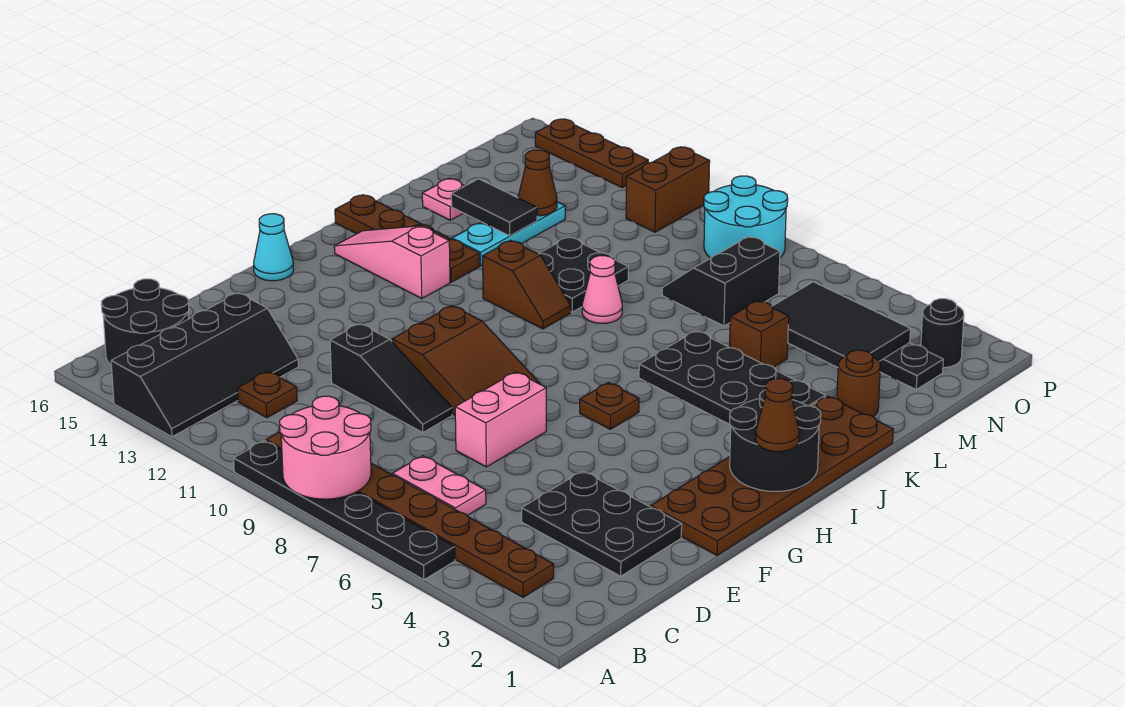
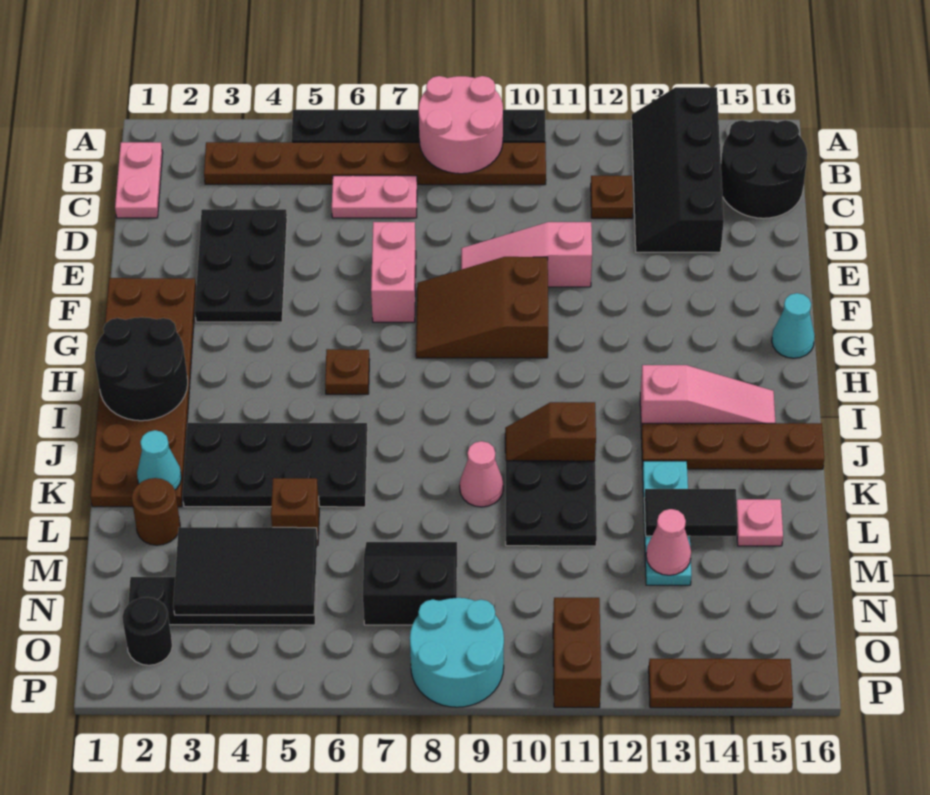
none -> pink 1x2 plate [115,142,163,218]
black 2x3 plate [522,471,682,576] -> black 2x3 plate turned to [195,209,287,322]
black 1x3 slope [330,324,452,432] -> pink 1x3 slope [461,222,592,287]
brown 1x1 cone [756,379,799,452] -> none
none -> cyan 1x1 cone [137,430,182,490]
black 2x2 slope [662,236,780,326] -> black 2x2 slope turned to [363,542,457,625]
brown 1x1 cone [518,150,557,216] -> pink 1x1 cone [646,509,691,575]

